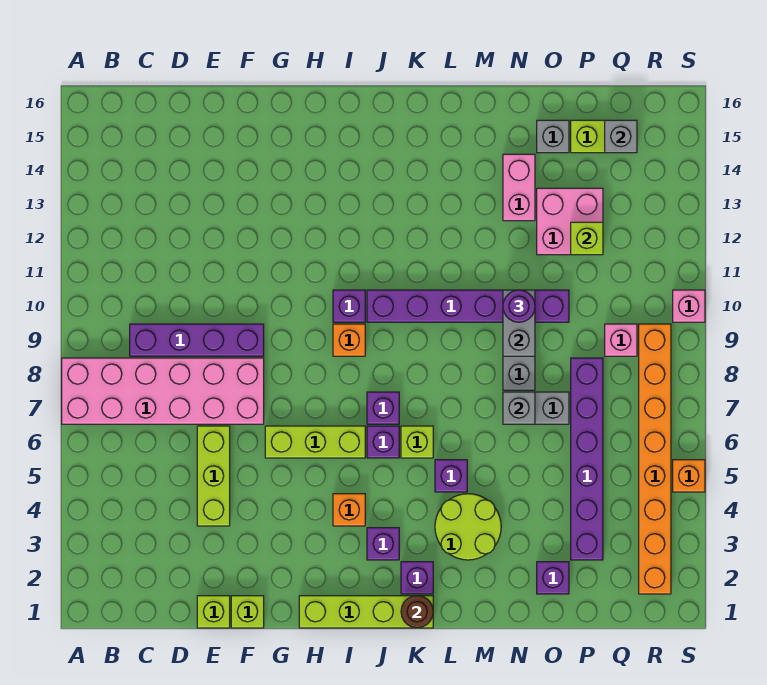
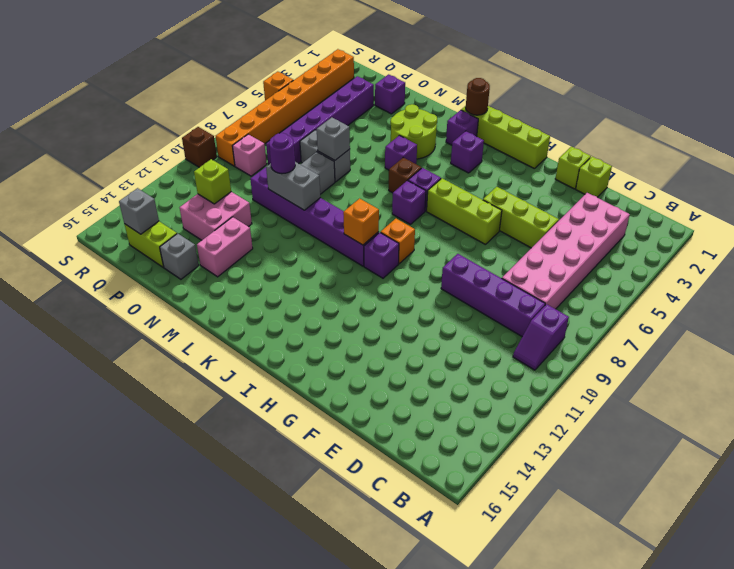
pink 2x6 brick [62,358,264,424] -> pink 2x6 brick turned to [502,193,630,309]
none -> purple 1x2 slope [513,304,569,370]
lime 1x3 brick [197,426,230,526] -> lime 1x3 brick turned to [483,187,559,248]
orange 1x1 brick [333,494,365,526] -> orange 1x1 brick moved to [343,198,379,245]
lime 1x1 brick [401,426,433,458] -> brown 1x1 brick [389,158,421,193]
grey 1x2 brick [503,290,535,356] -> grey 1x2 brick turned to [266,162,320,210]
pink 1x1 brick [673,290,705,322] -> brown 1x1 brick [182,127,217,167]

